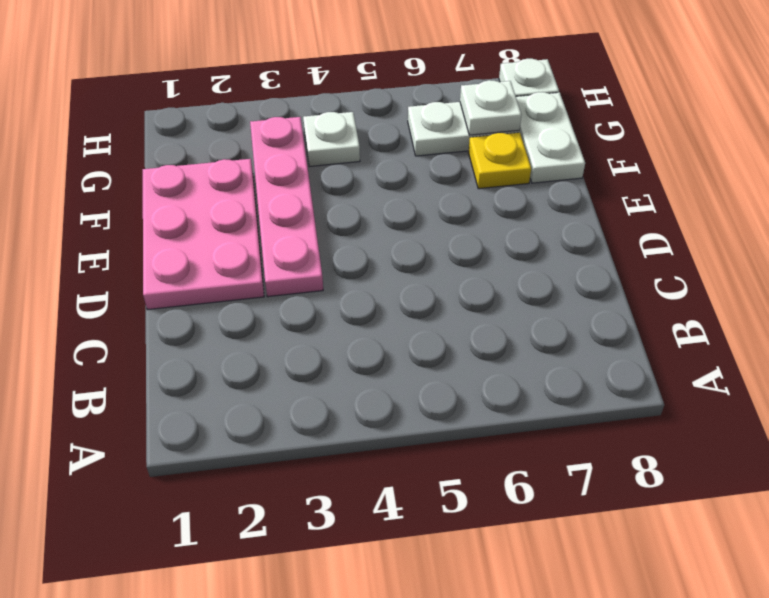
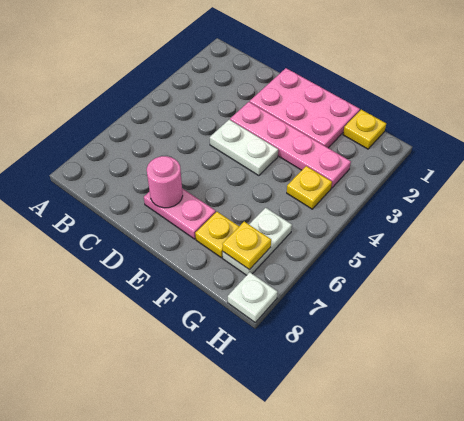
none -> pink 1x2 plate [144,189,216,239]
none -> pink 1x1 round brick [147,156,183,208]
white 1x2 plate [516,92,585,183] -> white 1x2 plate moved to [210,120,278,176]
none -> yellow 1x1 plate [343,110,386,149]
white 1x1 plate [303,112,360,167] -> yellow 1x1 plate [287,166,332,209]
white 1x1 plate [460,80,521,135] -> yellow 1x1 plate [223,222,271,270]

